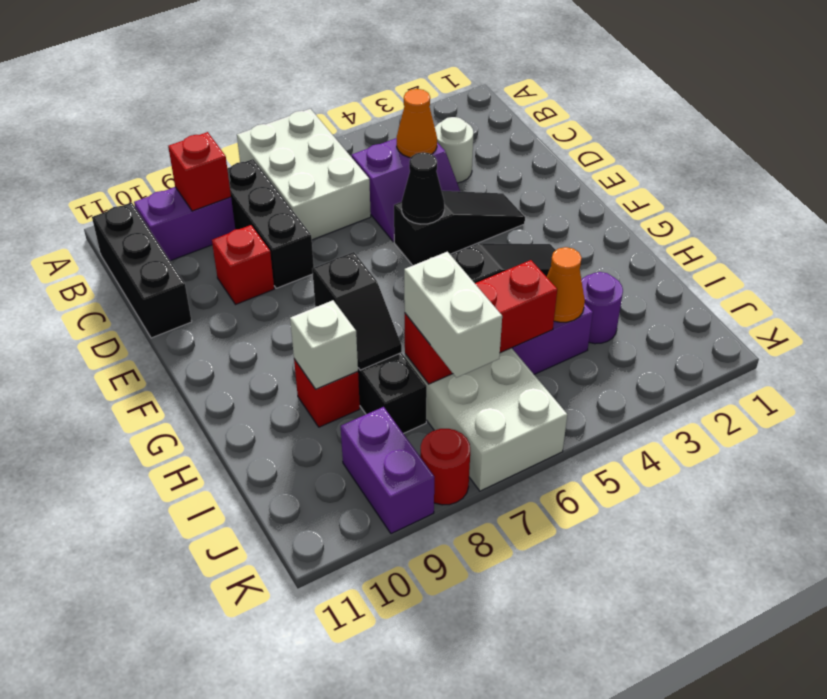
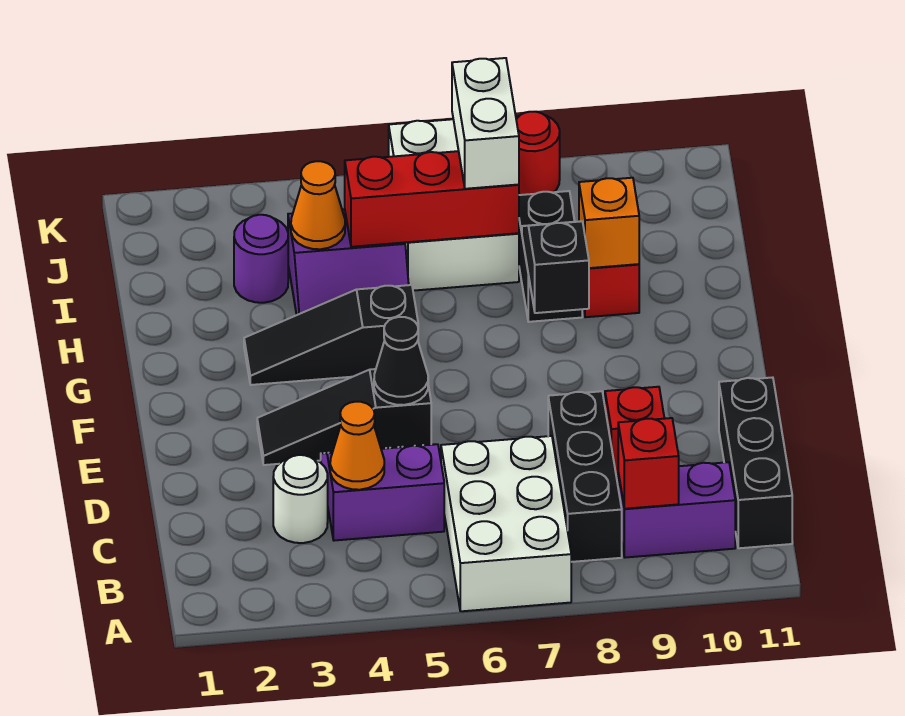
white 1x1 brick [290,300,358,389] -> orange 1x1 brick [579,178,639,268]
purple 1x2 brick [341,407,434,534] -> none

